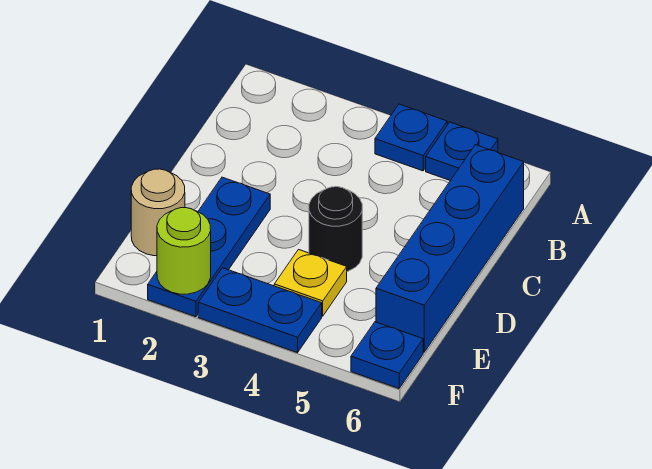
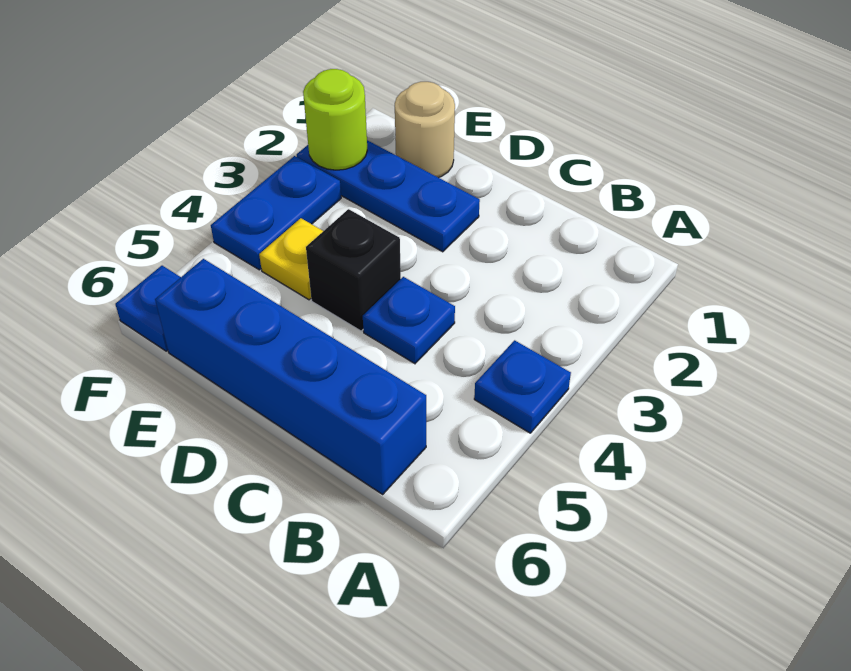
blue 1x1 plate [426,122,498,181] -> blue 1x1 plate moved to [363,277,455,364]
black 1x1 round brick [309,187,362,272] -> black 1x1 brick [306,209,401,331]

